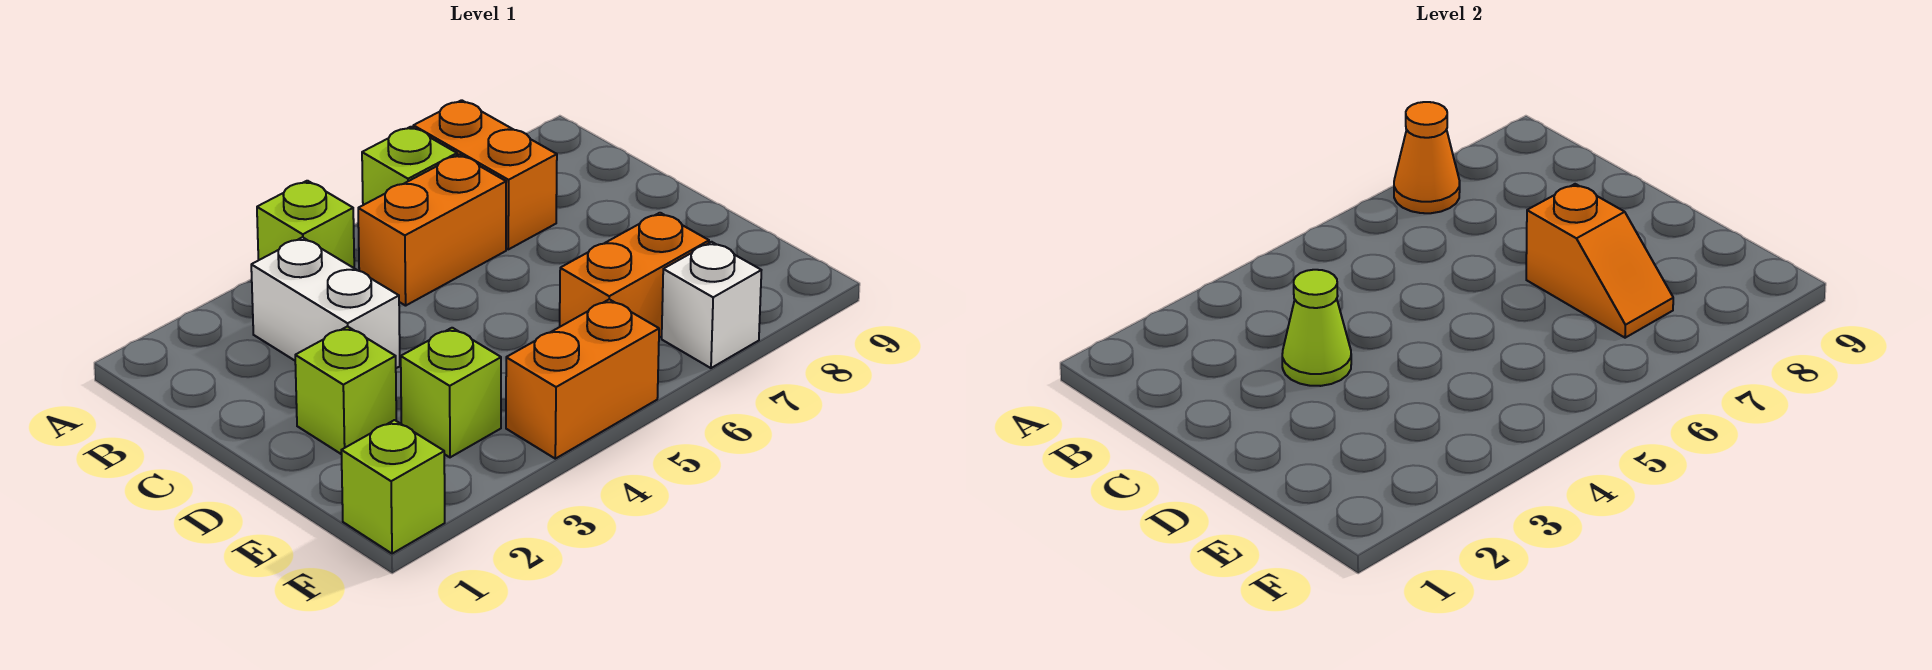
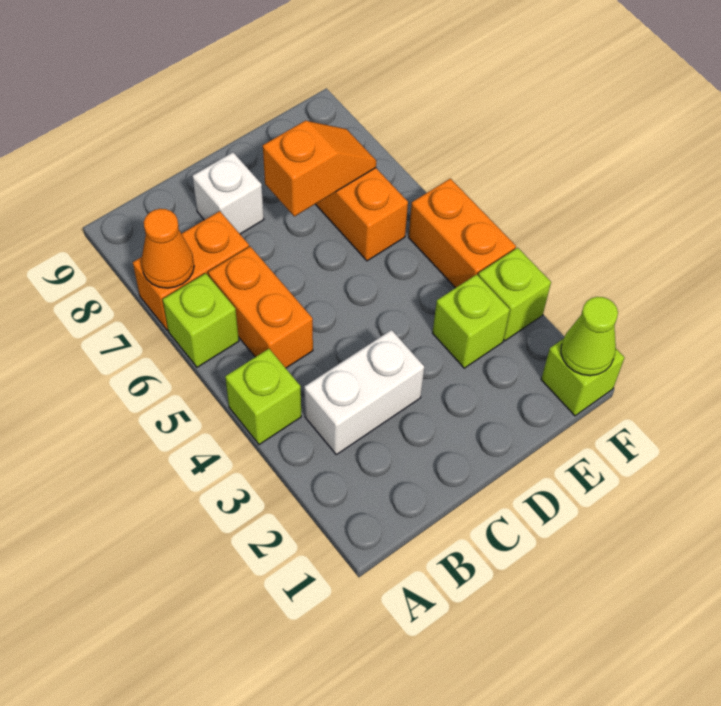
lime 1x1 cone [1282,270,1351,386] -> lime 1x1 cone moved to [561,297,618,376]
lime 1x1 brick [295,326,396,454] -> lime 1x1 brick moved to [478,248,551,341]
white 1x1 brick [662,242,761,368] -> white 1x1 brick moved to [192,152,264,234]

